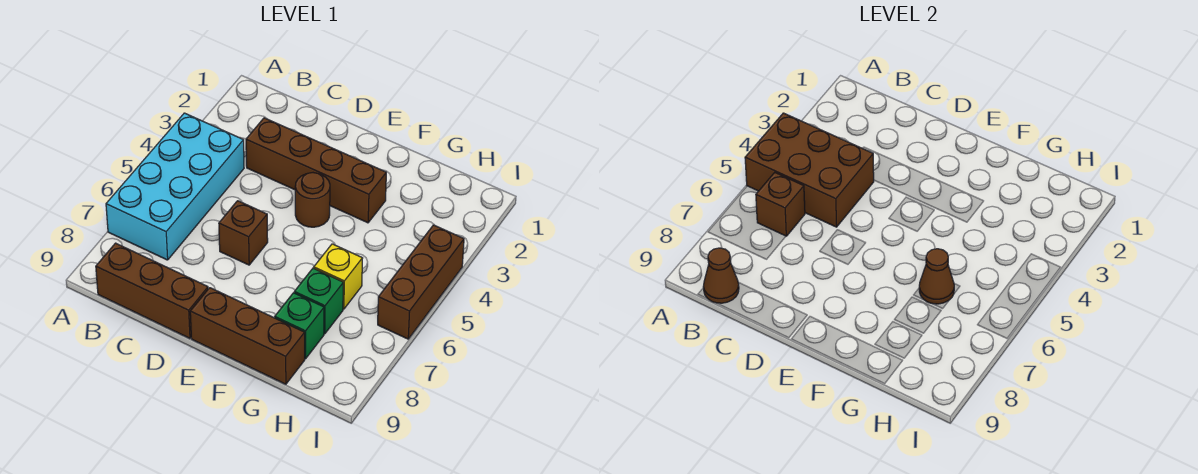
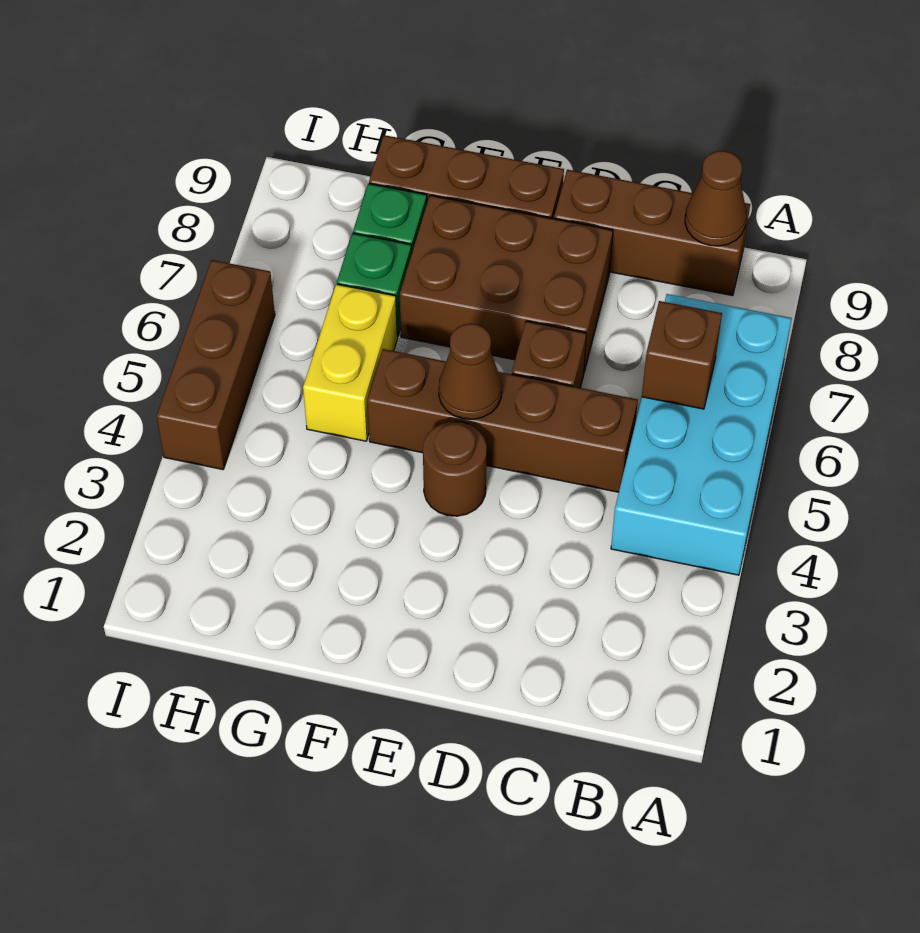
brown 2x3 brick [745,113,874,227] -> brown 2x3 brick moved to [400,195,613,372]
brown 1x4 brick [246,118,386,223] -> brown 1x4 brick moved to [367,349,638,492]
yellow 1x1 brick [314,244,363,309] -> yellow 1x2 brick [303,284,397,441]
brown 1x1 cone [919,249,954,304] -> brown 1x1 cone moved to [439,324,502,419]

